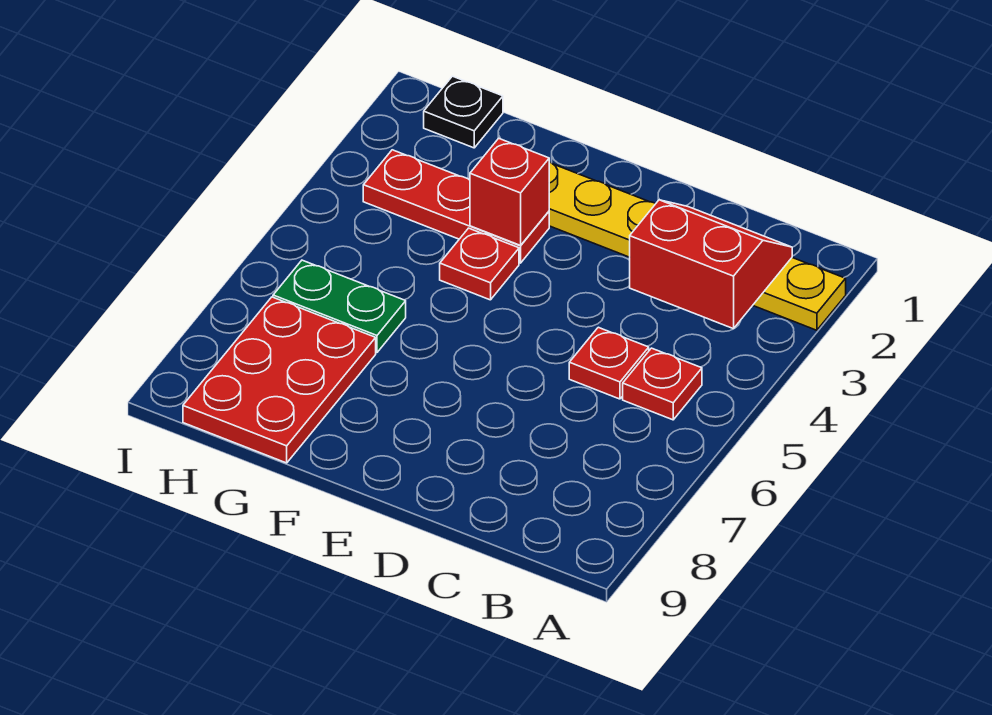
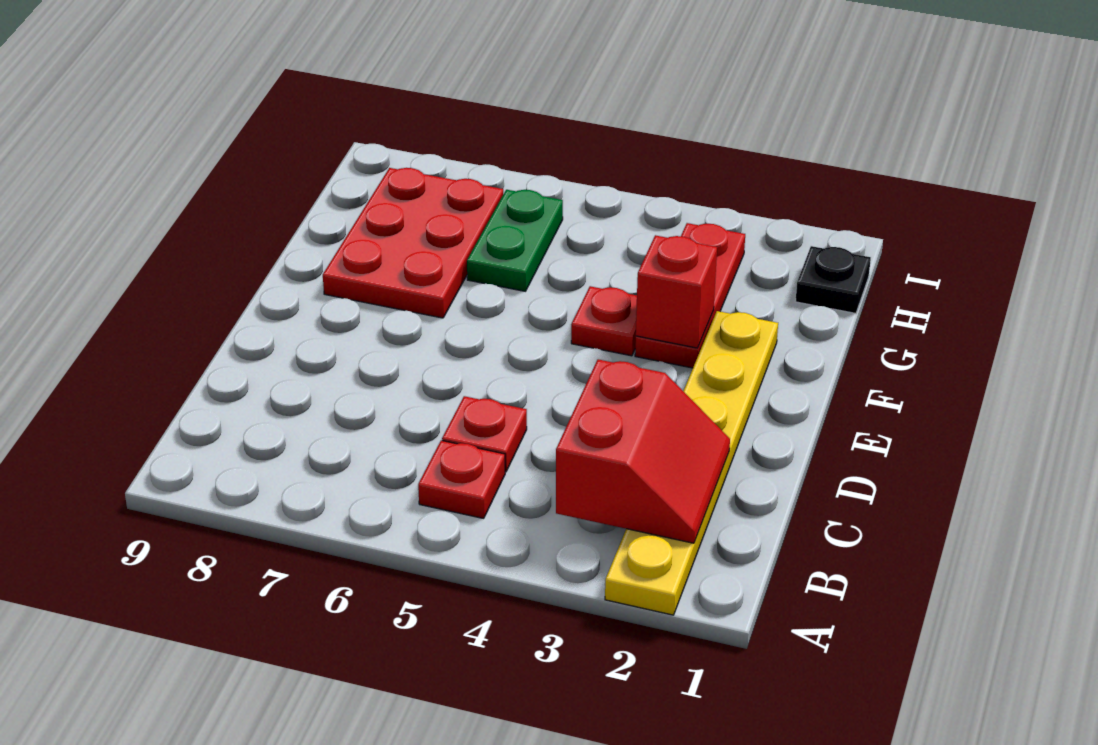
red 2x3 plate [183,297,376,463] -> red 2x3 plate turned to [323,168,503,318]

